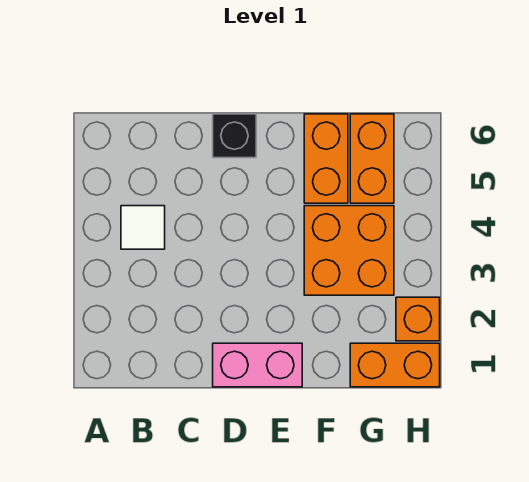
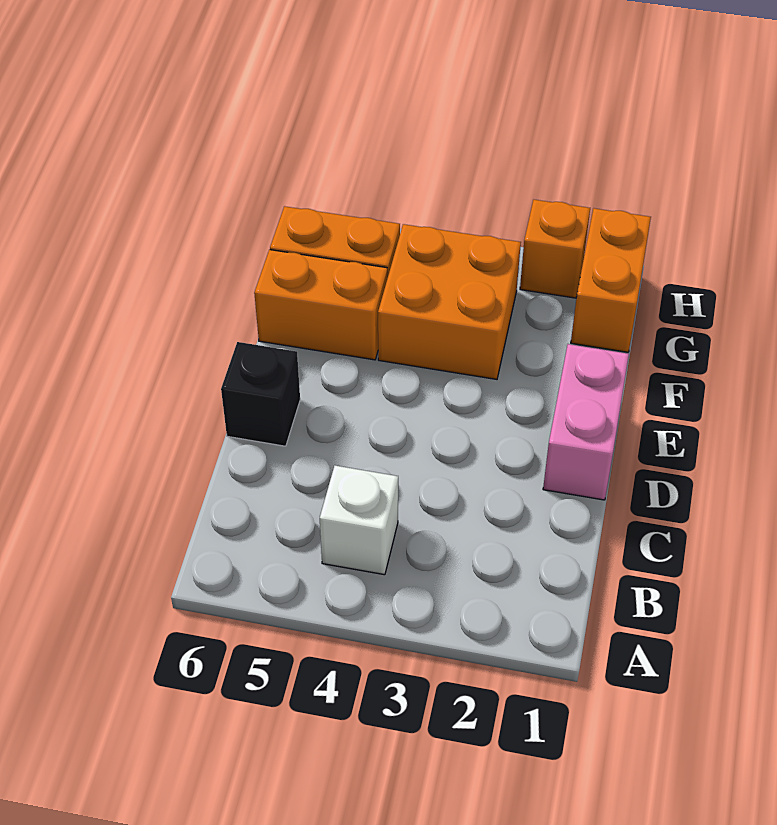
white 1x1 tile [121,206,165,249] -> white 1x1 brick [320,466,398,575]

